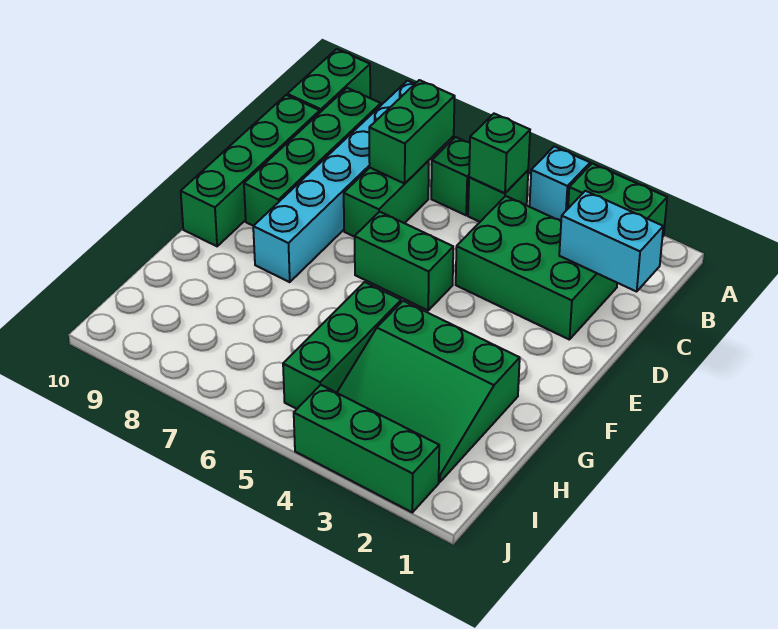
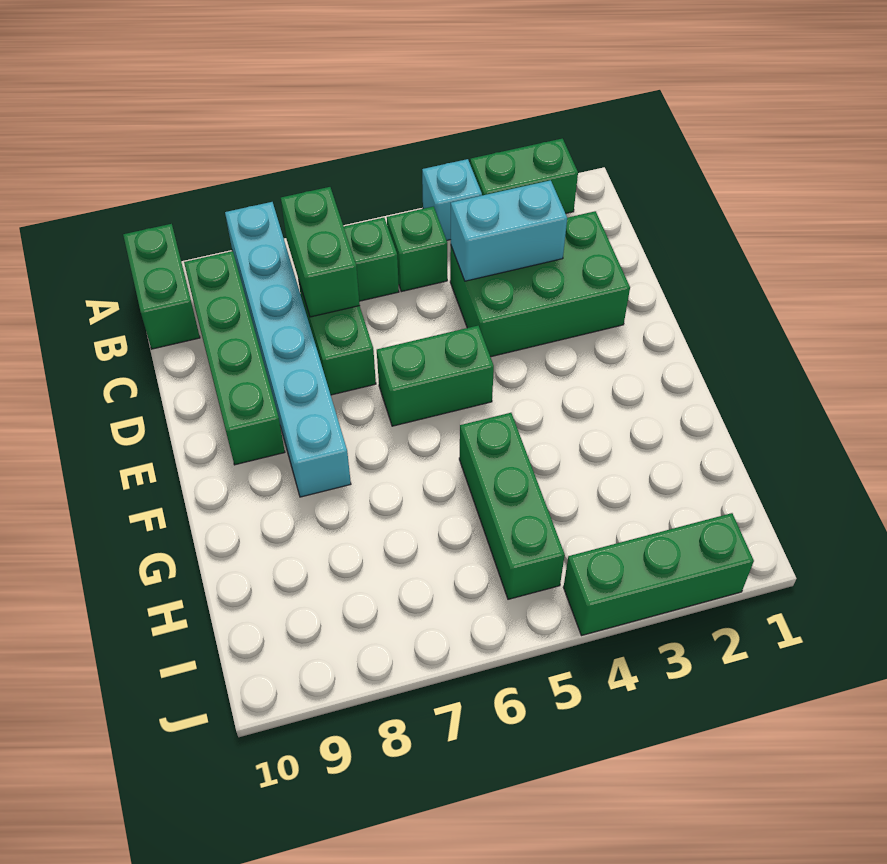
green 1x1 brick [469,114,530,193] -> none
cyan 1x2 brick [559,191,663,292] -> cyan 1x2 brick moved to [451,180,567,281]
green 1x4 brick [181,95,320,246] -> none
green 3x3 slope [337,301,520,482] -> none

